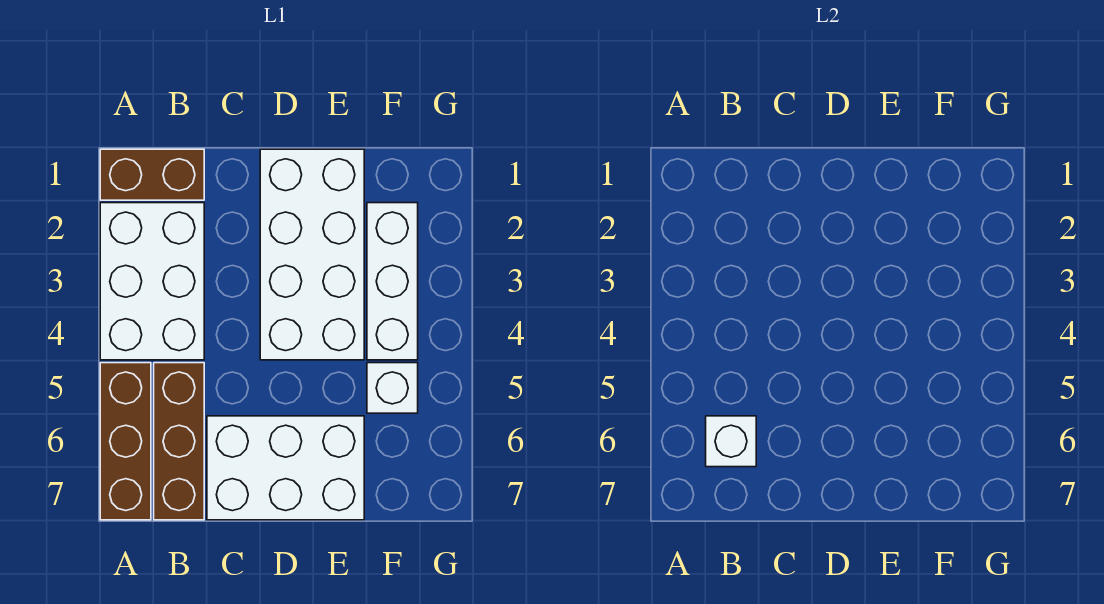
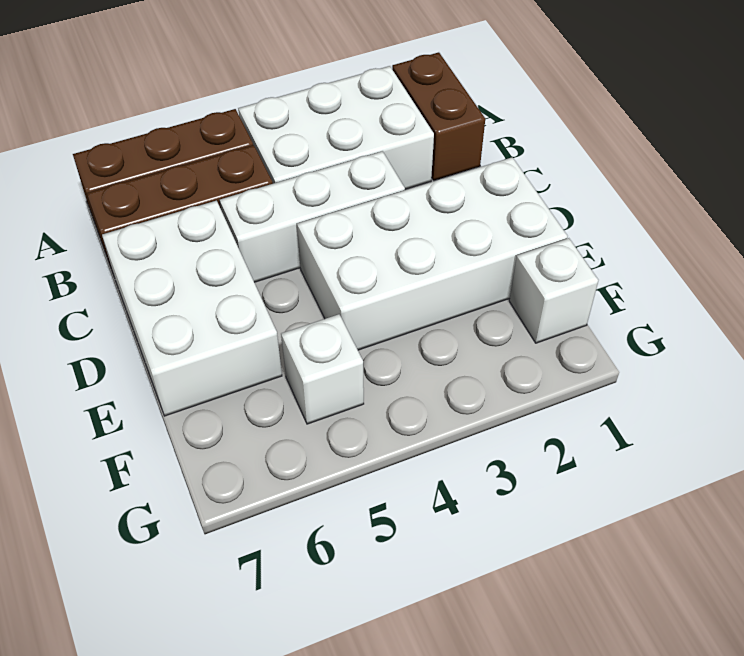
white 1x1 brick [706,416,756,467] -> white 1x1 brick moved to [509,238,598,343]
white 1x3 brick [367,203,418,360] -> white 1x3 brick moved to [220,151,405,282]

